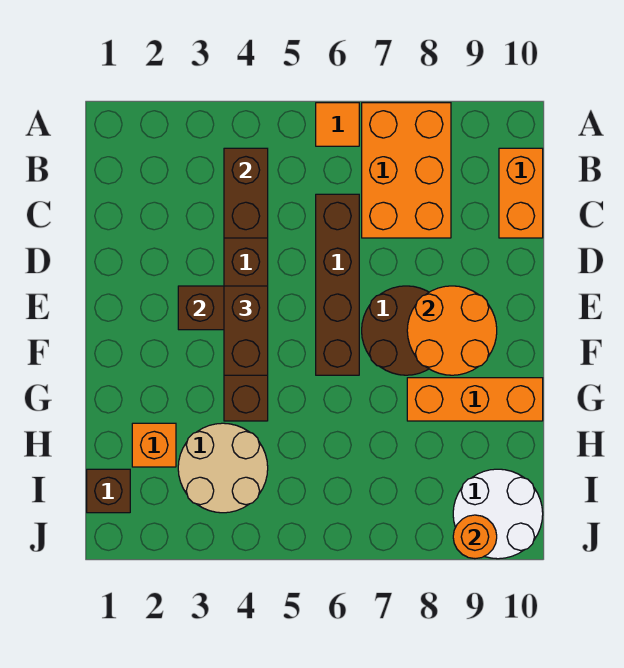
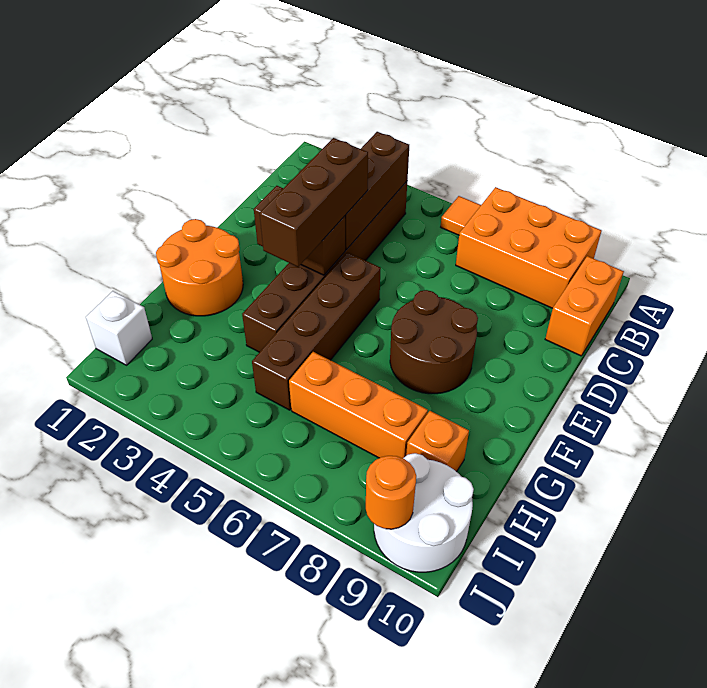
orange 2x3 brick [362,103,451,238] -> orange 2x3 brick turned to [456,187,601,308]
brown 1x2 brick [224,148,268,238] -> brown 1x3 brick [345,132,409,250]
brown 1x4 brick [316,194,359,375] -> brown 1x4 brick moved to [252,252,381,410]
brown 1x2 brick [224,286,268,375] -> brown 1x3 brick [260,138,368,267]
orange 2x2 round brick [407,286,497,375] -> orange 2x2 round brick moved to [156,219,243,316]
orange 1x3 brick [407,378,543,421] -> orange 1x3 brick moved to [289,352,428,458]
orange 1x1 brick [132,423,176,467] -> orange 1x1 brick moved to [406,411,469,472]
tan 2x2 round brick [178,423,268,513] -> none
brown 1x1 brick [87,469,130,513] -> white 1x1 brick [86,291,152,365]

